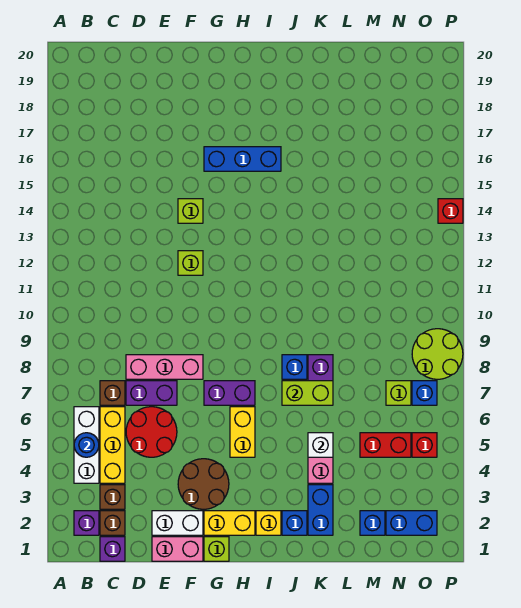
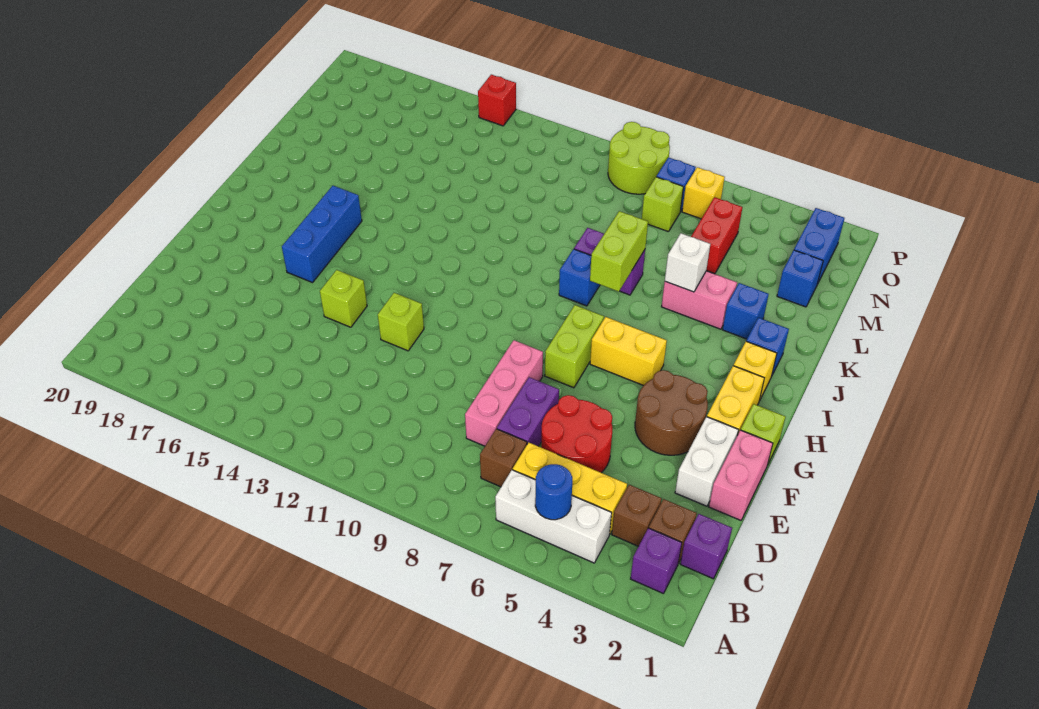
purple 1x2 brick [204,381,255,405] -> lime 1x2 brick [545,305,604,388]
blue 1x2 brick [308,485,333,535] -> blue 1x1 brick [722,283,769,339]
red 1x1 brick [412,433,437,457] -> none
none -> yellow 1x1 brick [682,167,725,219]

